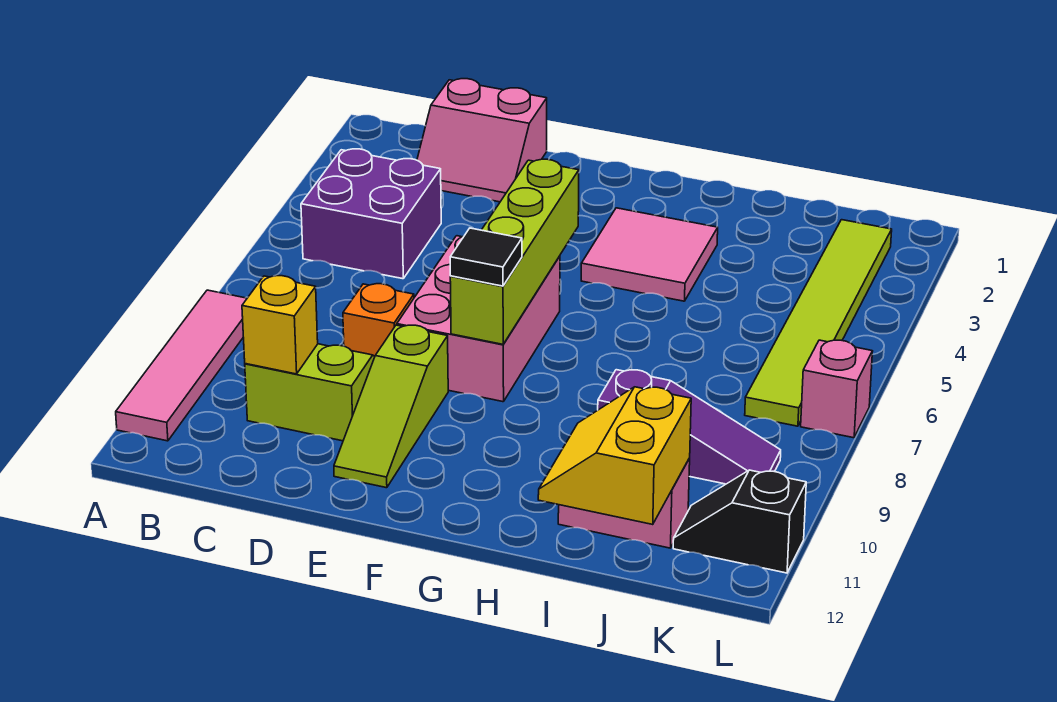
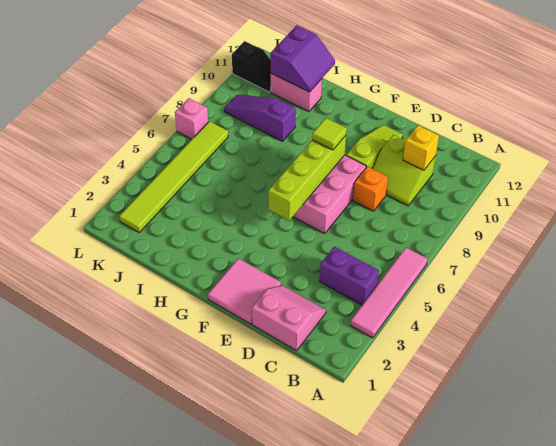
pink 1x4 tile [116,290,247,441] -> pink 1x4 tile moved to [351,247,427,338]
purple 2x2 brick [301,149,441,279] -> purple 1x2 brick [320,246,379,305]
black 1x1 tile [450,228,522,286] -> lime 1x1 tile [312,118,347,150]
pink 2x2 tile [581,208,718,301] -> pink 2x2 tile moved to [208,258,281,324]
yellow 2x2 slope [538,387,691,525] -> purple 2x2 slope [270,25,335,92]

